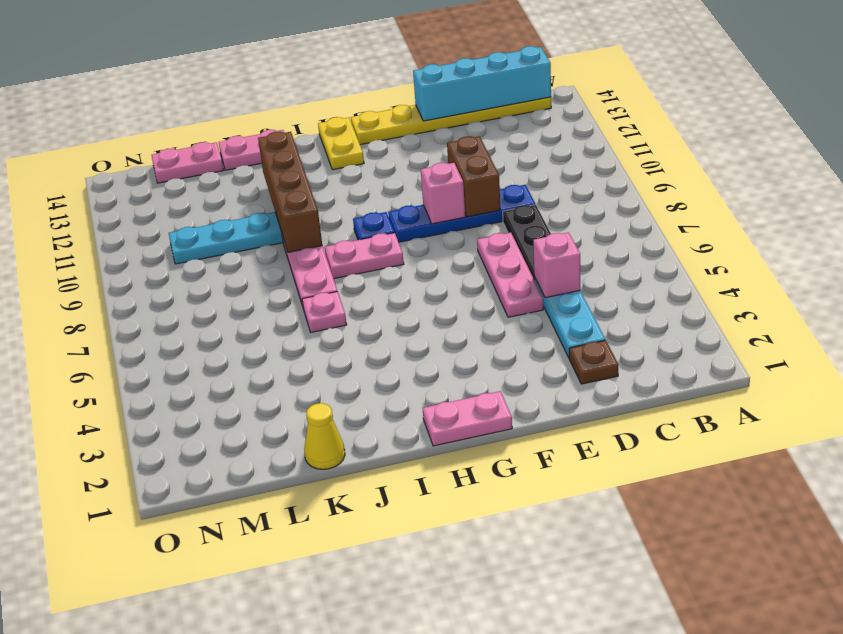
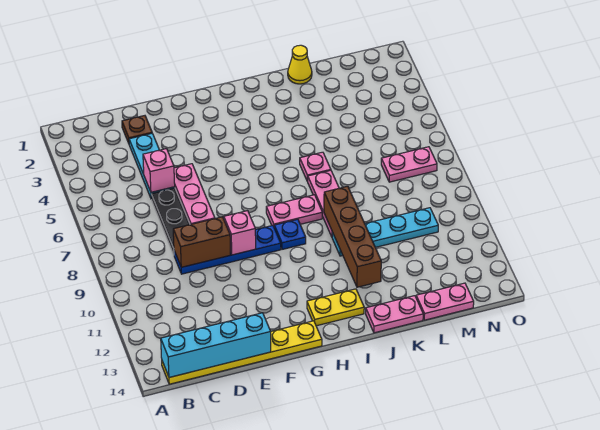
brown 1x2 brick [447,136,500,217] -> brown 1x2 brick turned to [173,217,231,267]
pink 1x2 plate [423,391,512,446] -> pink 1x2 plate moved to [381,147,437,182]
yellow 1x2 plate [318,117,364,170] -> yellow 1x2 plate turned to [307,289,364,326]

